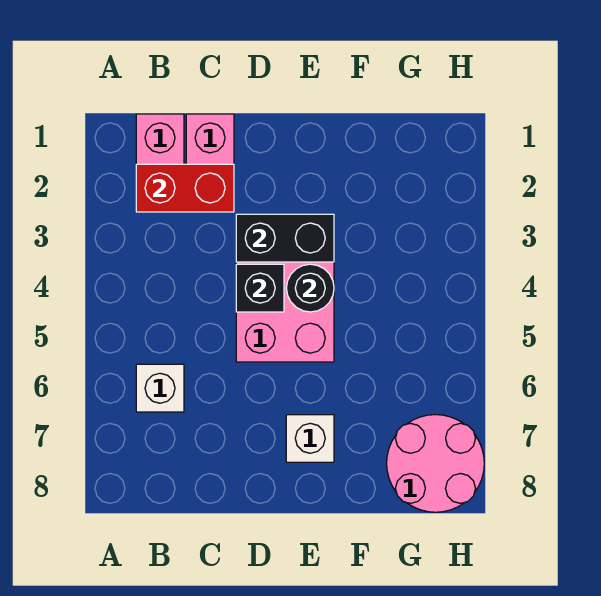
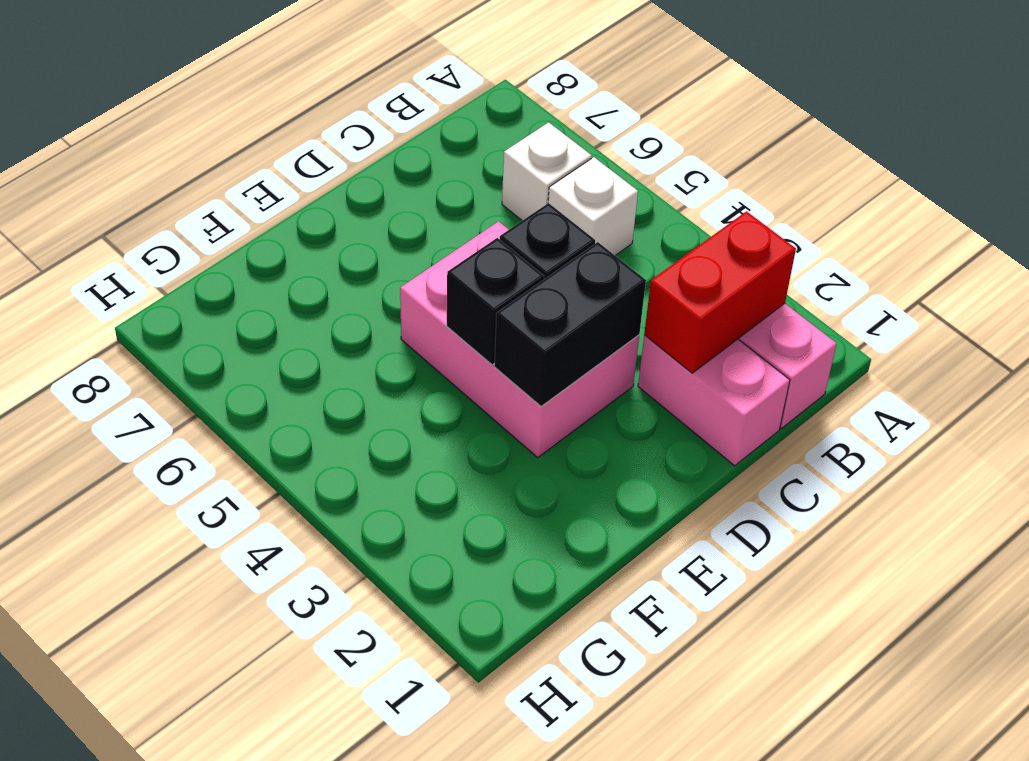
black 1x1 round brick [286,264,334,312] -> black 1x1 brick [447,238,544,365]
white 1x1 brick [286,415,334,462] -> white 1x1 brick moved to [548,157,638,255]
pink 2x2 round brick [387,415,484,512] -> none

